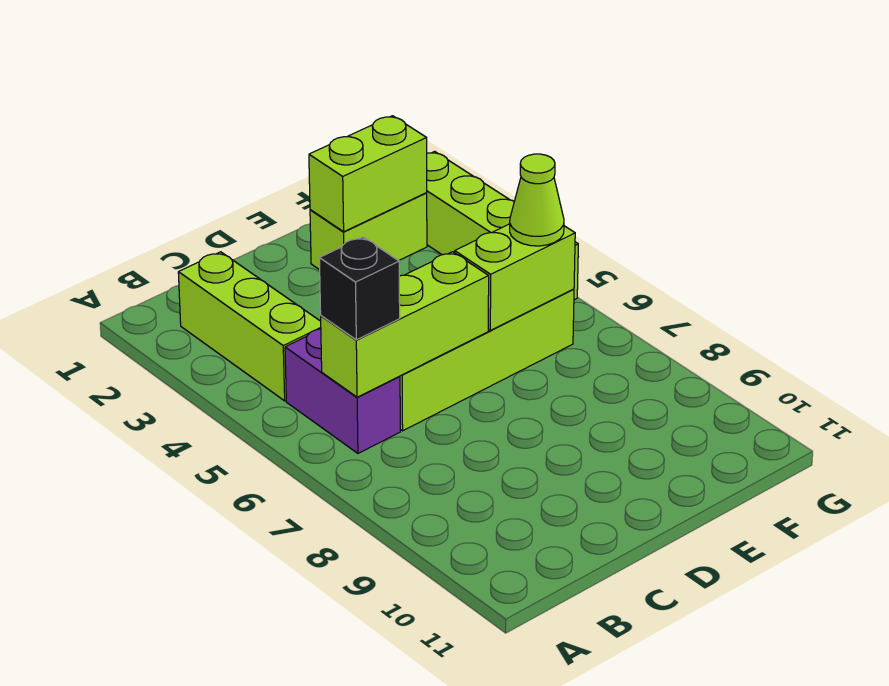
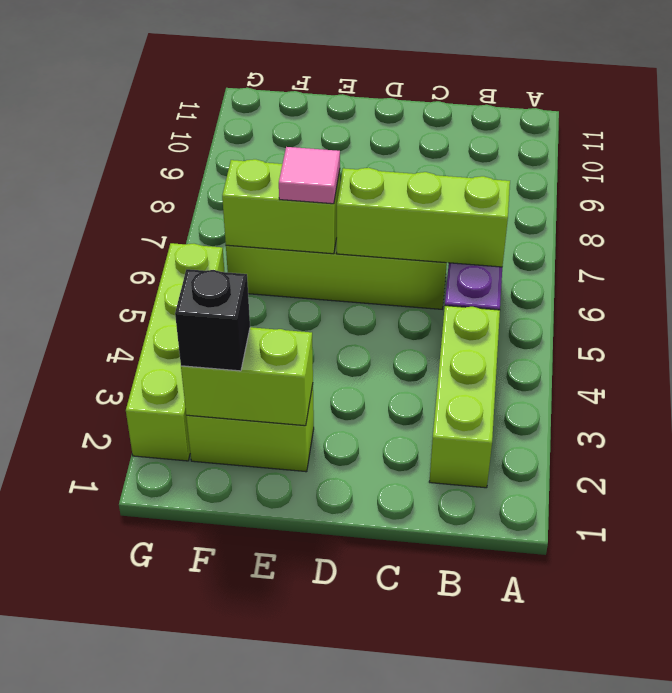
black 1x1 brick [319,237,400,340] -> black 1x1 brick moved to [175,269,250,371]
none -> pink 1x1 tile [279,147,340,204]
lime 1x1 cone [510,154,564,246] -> none

